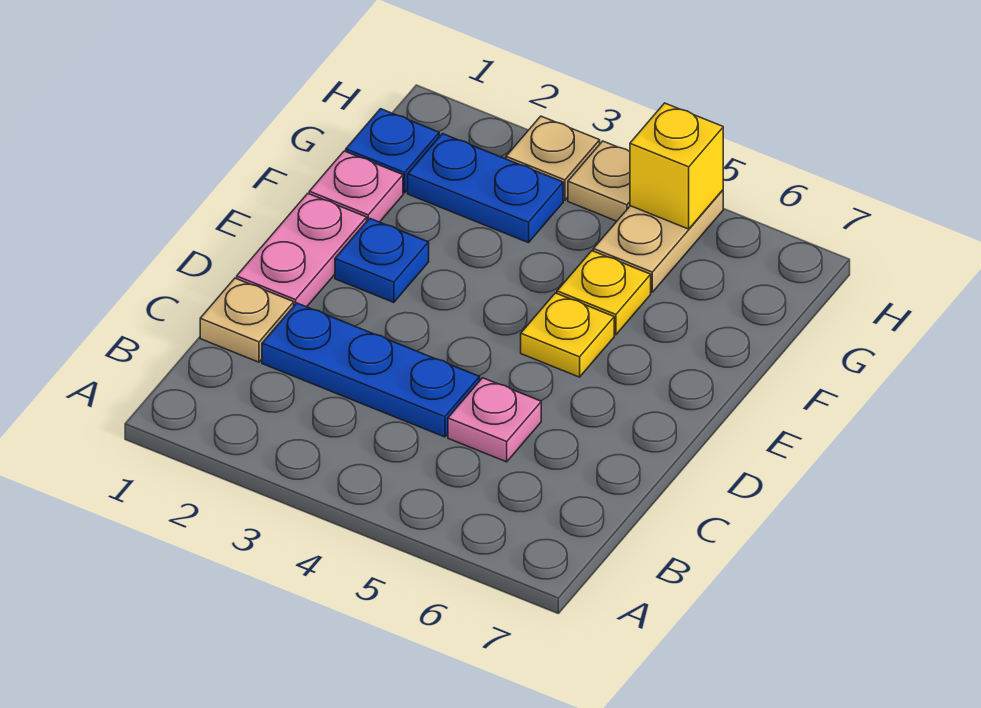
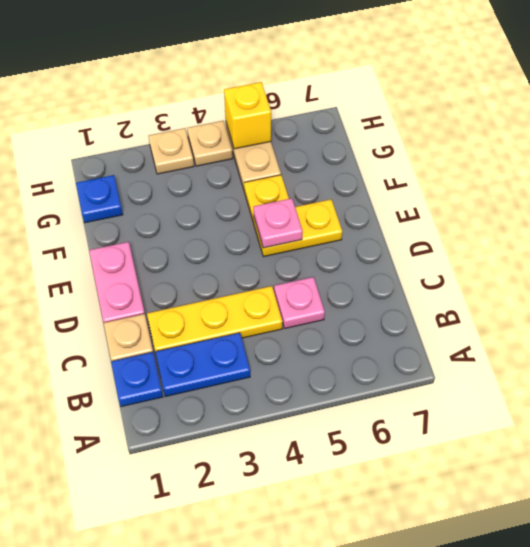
blue 1x3 plate [262,303,480,437] -> yellow 1x3 plate [147,286,282,352]
blue 1x1 plate [335,218,429,302] -> blue 1x1 plate moved to [111,352,163,407]
yellow 1x1 plate [521,293,614,377] -> yellow 1x2 plate [253,199,342,257]
pink 1x1 plate [309,151,403,222] -> pink 1x1 plate moved to [253,198,303,248]
blue 1x2 plate [408,134,563,243] -> blue 1x2 plate moved to [155,333,250,397]

